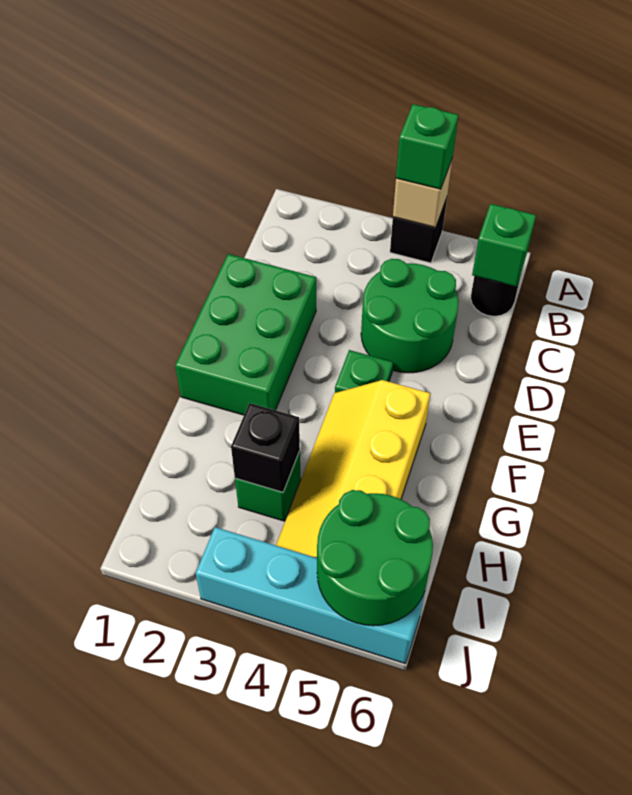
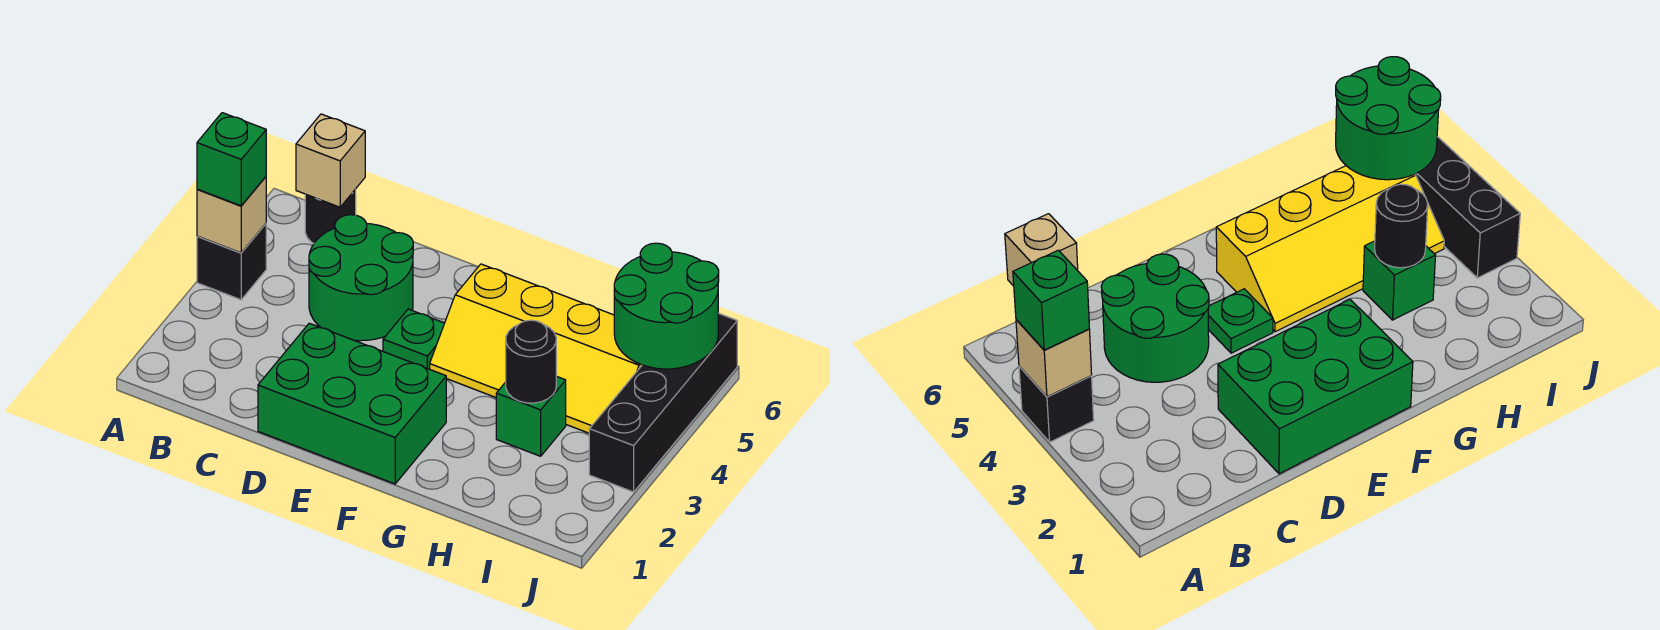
green 1x1 brick [472,204,536,287] -> tan 1x1 brick [296,114,365,207]
black 1x1 brick [231,403,300,492] -> black 1x1 round brick [506,320,556,403]
cyan 1x4 brick [196,527,424,663] -> black 1x4 brick [589,313,737,492]

